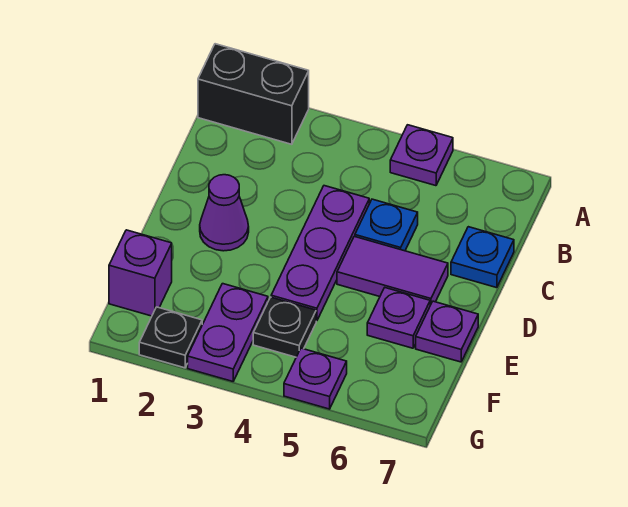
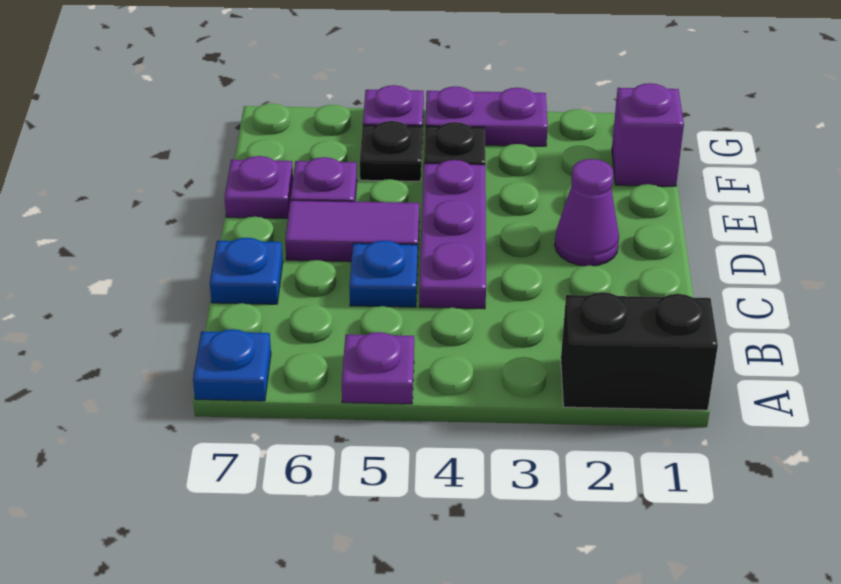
none -> blue 1x1 plate [193,329,271,401]
purple 1x2 plate [188,284,268,381] -> purple 1x2 plate turned to [425,86,548,146]
black 1x1 plate [139,307,202,368] -> black 1x1 plate moved to [360,121,422,181]

